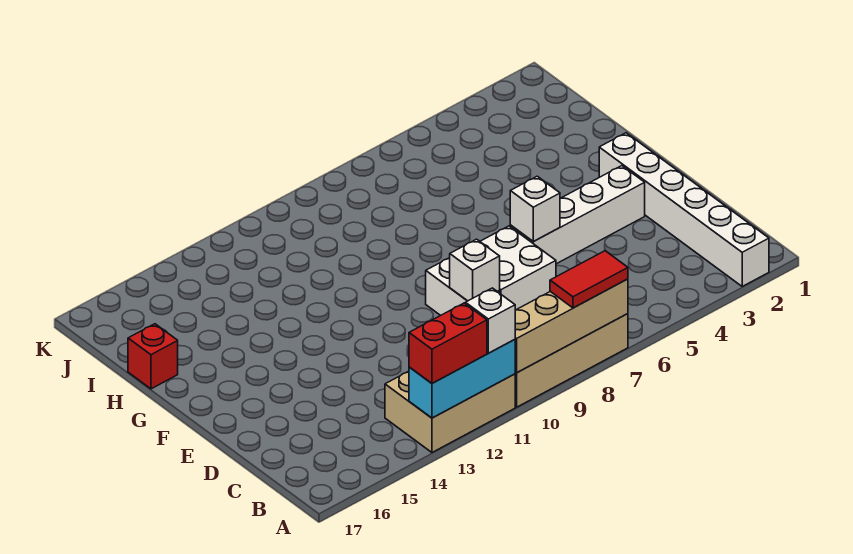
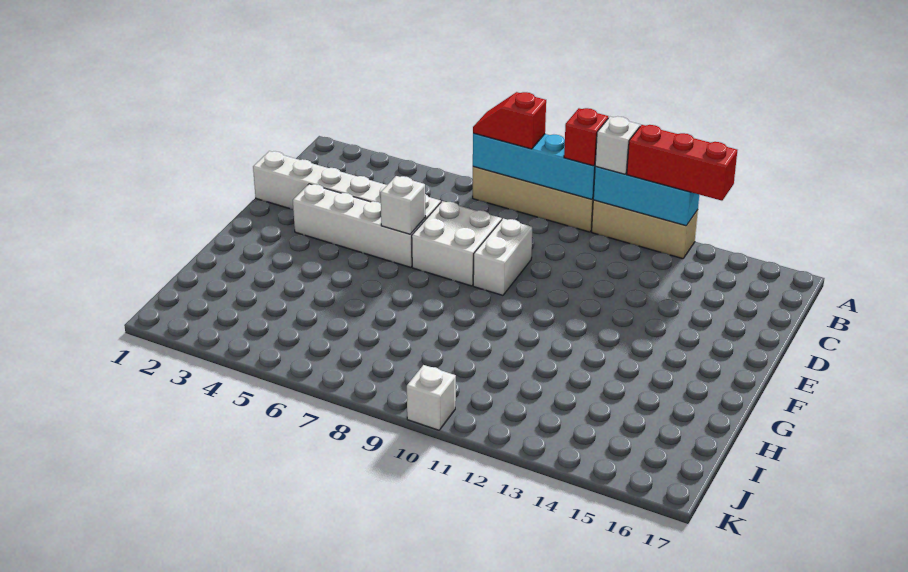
white 1x6 brick [599,133,769,286] -> white 1x6 brick turned to [253,151,441,220]
tan 1x4 brick [515,279,628,373] -> cyan 1x4 brick [473,133,596,199]
red 1x2 tile [550,251,628,308] -> red 1x2 slope [473,92,546,149]
tan 2x3 brick [385,371,515,452] -> tan 1x3 brick [592,200,698,259]
red 1x2 brick [409,303,487,383] -> red 1x3 brick [627,125,737,201]
white 1x1 brick [450,239,500,301] -> white 1x1 brick moved to [407,365,456,430]
red 1x1 brick [128,324,178,389] -> red 1x1 brick moved to [564,108,608,166]

